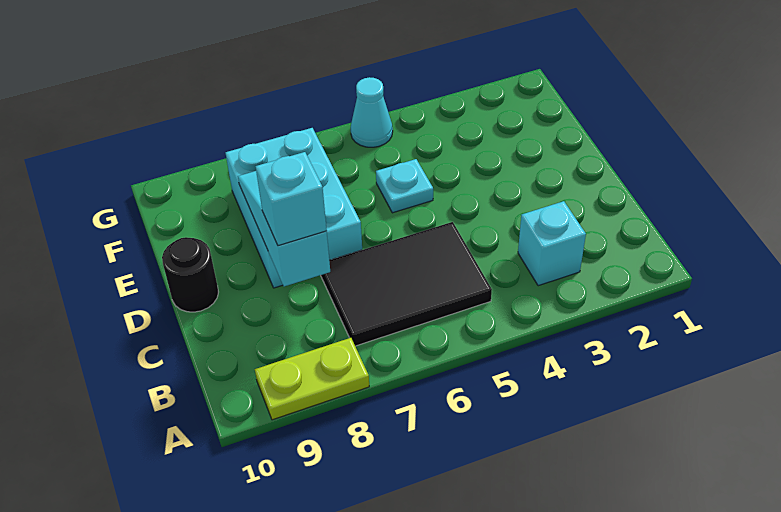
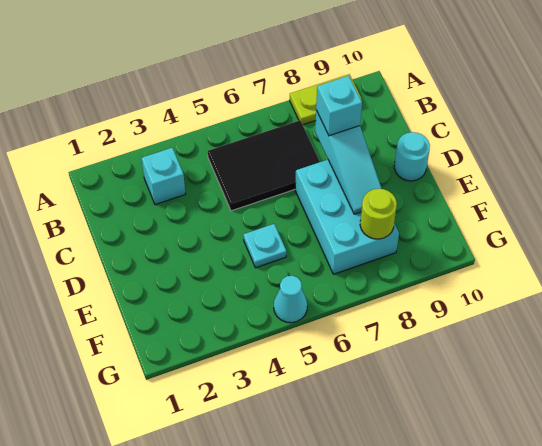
black 1x1 round brick [162,237,218,312] -> cyan 1x1 round brick [394,132,430,181]
none -> lime 1x1 round brick [360,189,397,239]

